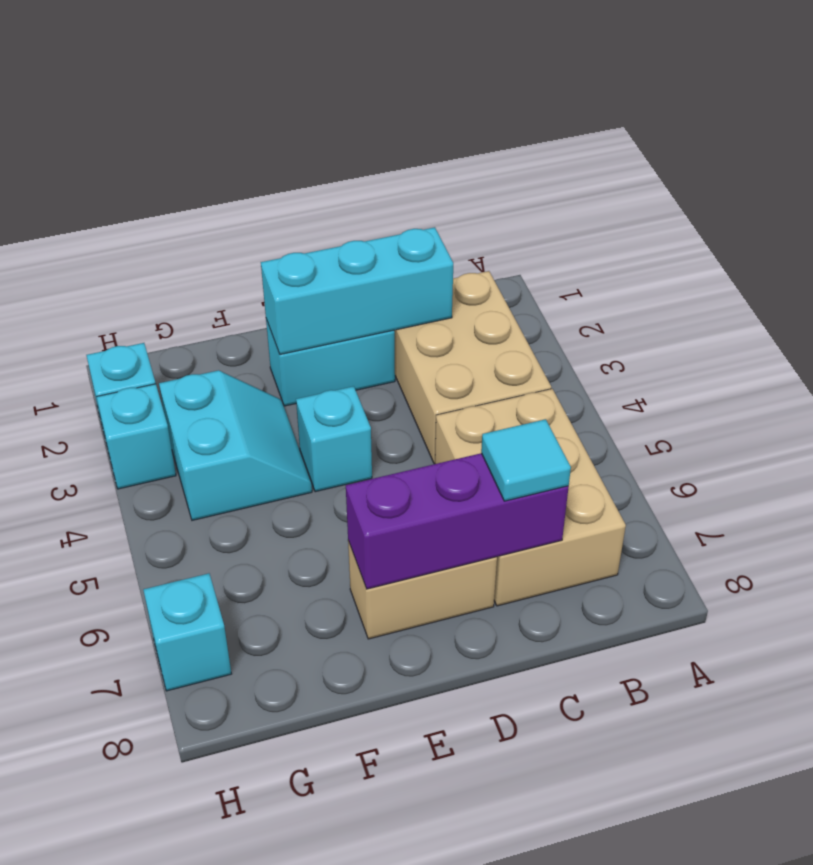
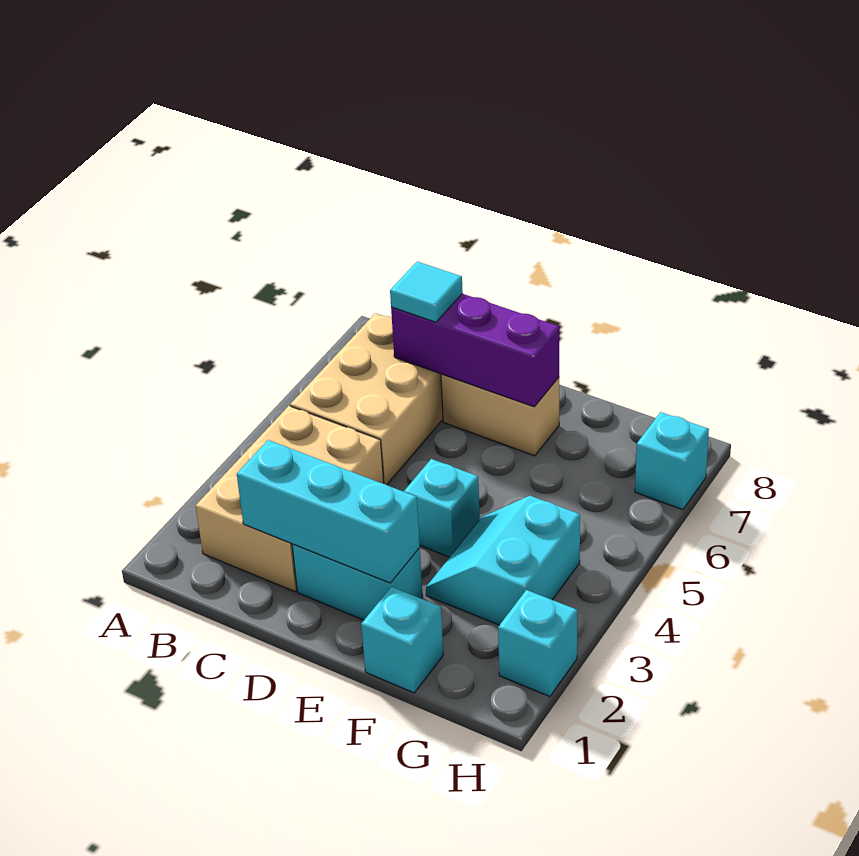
cyan 1x1 brick [97,384,176,489] -> cyan 1x1 brick moved to [361,587,443,693]

